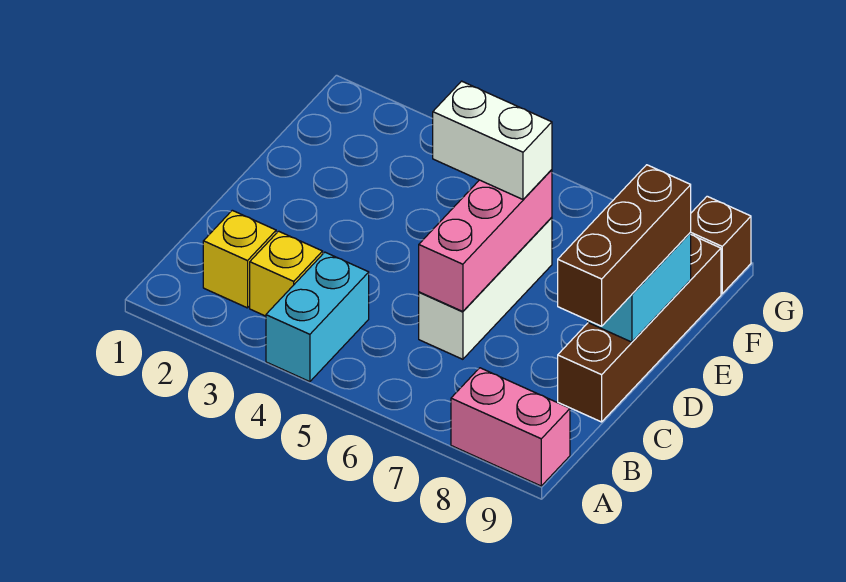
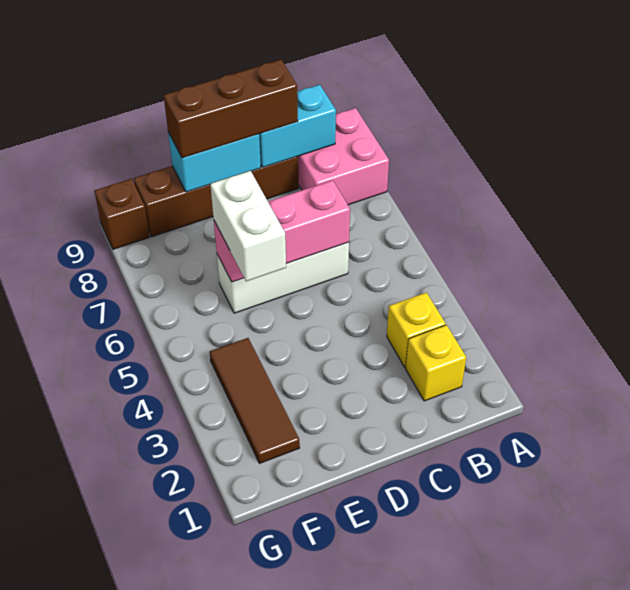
cyan 1x2 brick [266,252,369,382] -> cyan 1x2 brick moved to [259,85,336,167]
pink 1x2 brick [451,368,570,486] -> pink 2x2 brick [298,108,389,205]
none -> brown 1x3 tile [210,338,300,463]

